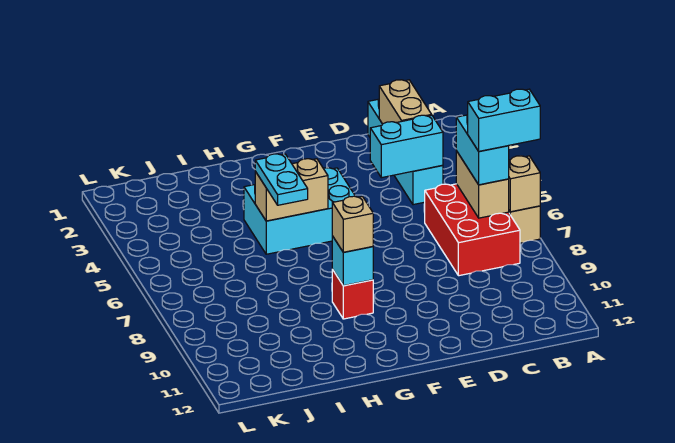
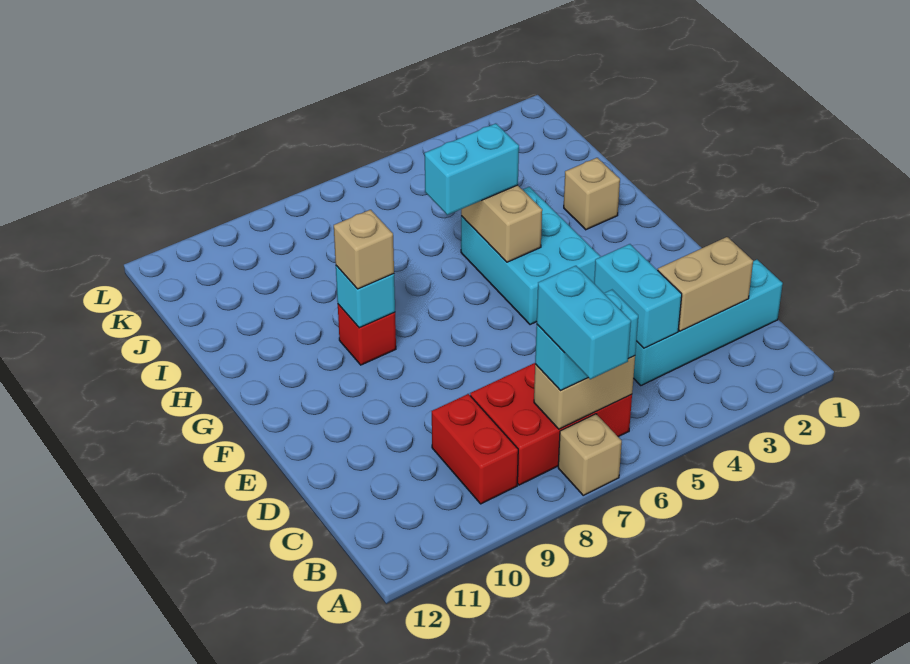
tan 1x1 brick [509,156,540,212] -> tan 1x1 brick moved to [564,158,620,230]
none -> red 1x2 brick [432,394,518,504]
cyan 1x2 plate [255,154,308,205] -> cyan 1x2 brick [425,124,519,215]

